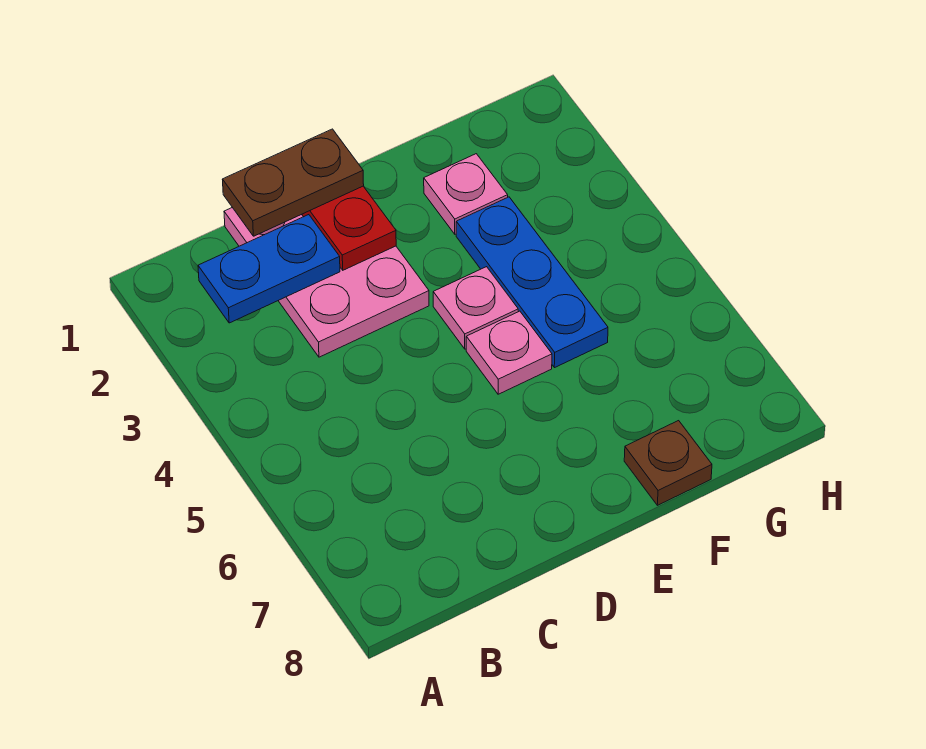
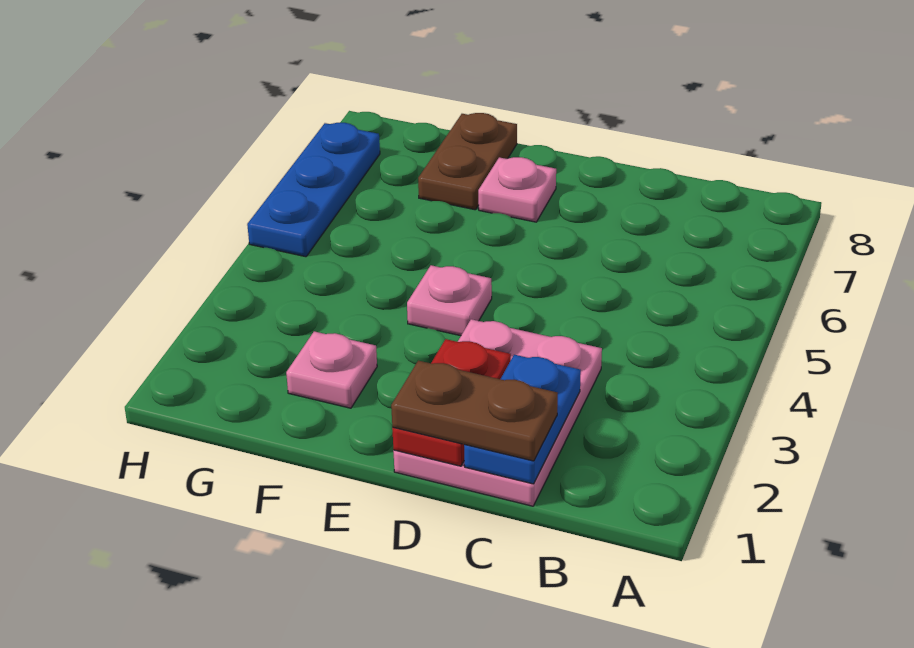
blue 1x2 plate [198,215,340,323] -> blue 1x2 plate turned to [464,355,581,484]
pink 1x1 plate [466,311,552,394] -> pink 1x1 plate moved to [478,157,556,222]
blue 1x3 plate [456,197,608,368] -> blue 1x3 plate moved to [247,123,380,257]
brown 1x1 plate [624,421,712,505] -> brown 1x2 plate [418,113,517,210]

